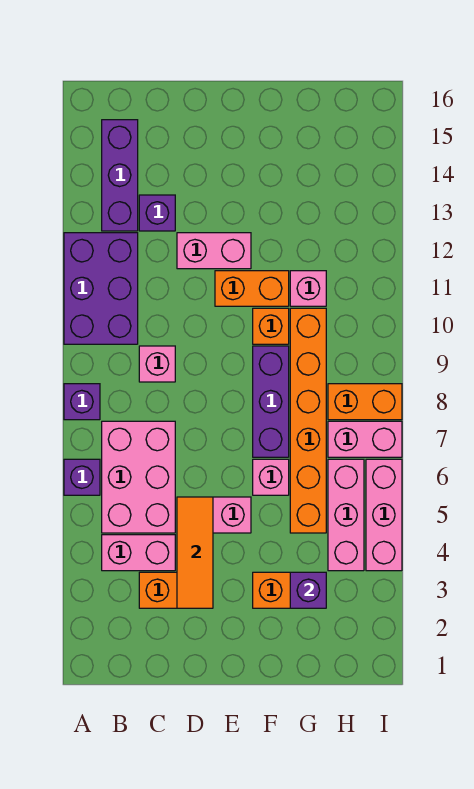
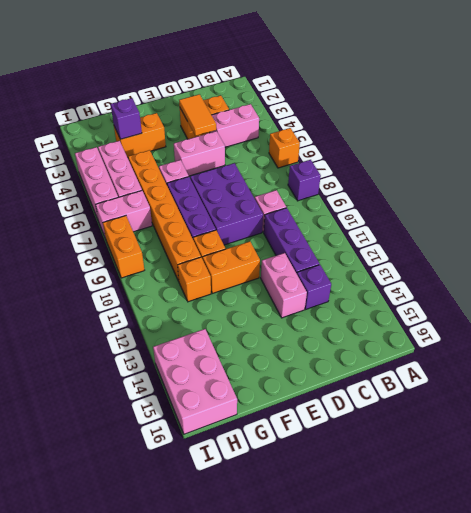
purple 1x1 brick [64,459,100,495] -> orange 1x1 brick [269,128,300,168]
purple 2x3 brick [64,233,138,344] -> purple 2x3 brick moved to [190,163,263,245]
pink 2x3 brick [102,421,175,533] -> pink 2x3 brick moved to [153,329,237,434]
purple 1x3 brick [102,120,138,231] -> purple 1x3 brick moved to [264,208,320,274]
orange 1x3 tile [177,497,213,608] -> orange 1x2 tile [179,94,216,136]
pink 1x2 brick [177,233,251,269] -> pink 1x2 brick turned to [261,253,307,318]
pink 1x1 brick [290,271,326,306] -> orange 1x1 brick [178,257,211,302]
orange 1x2 brick [328,384,402,420] -> orange 1x2 brick turned to [103,216,144,278]

